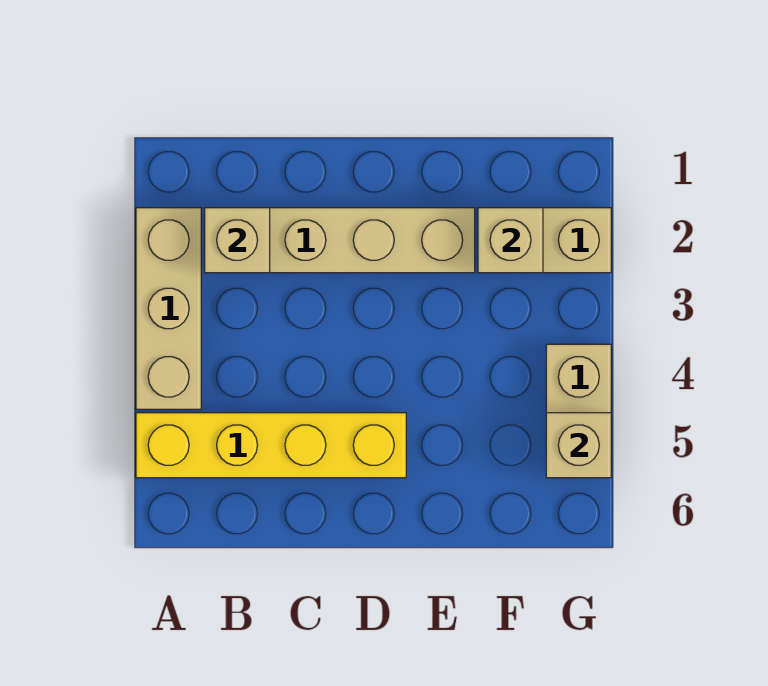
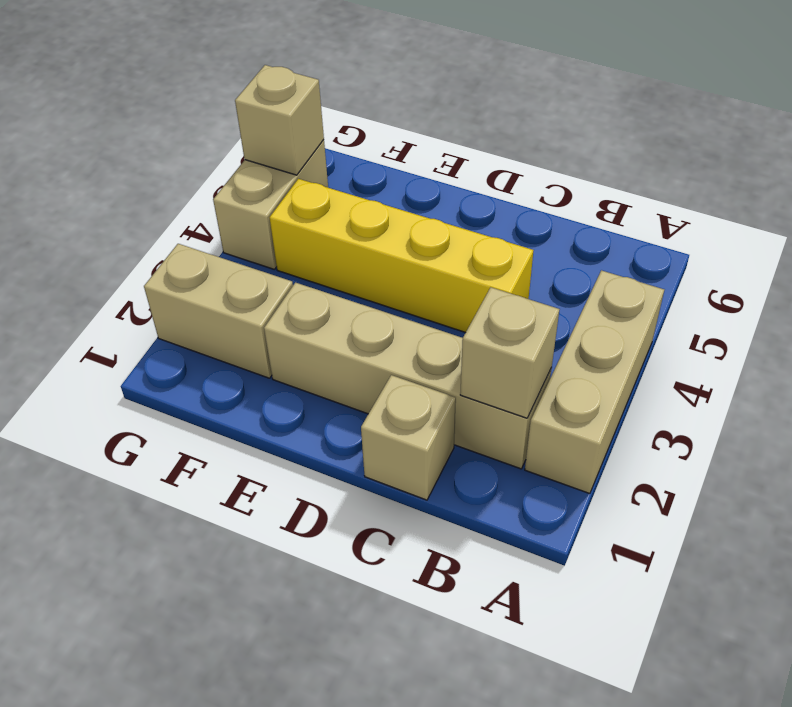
yellow 1x4 brick [136,413,406,478] -> yellow 1x4 brick moved to [270,179,533,333]
tan 1x1 brick [478,208,543,273] -> tan 1x1 brick moved to [361,375,456,500]

